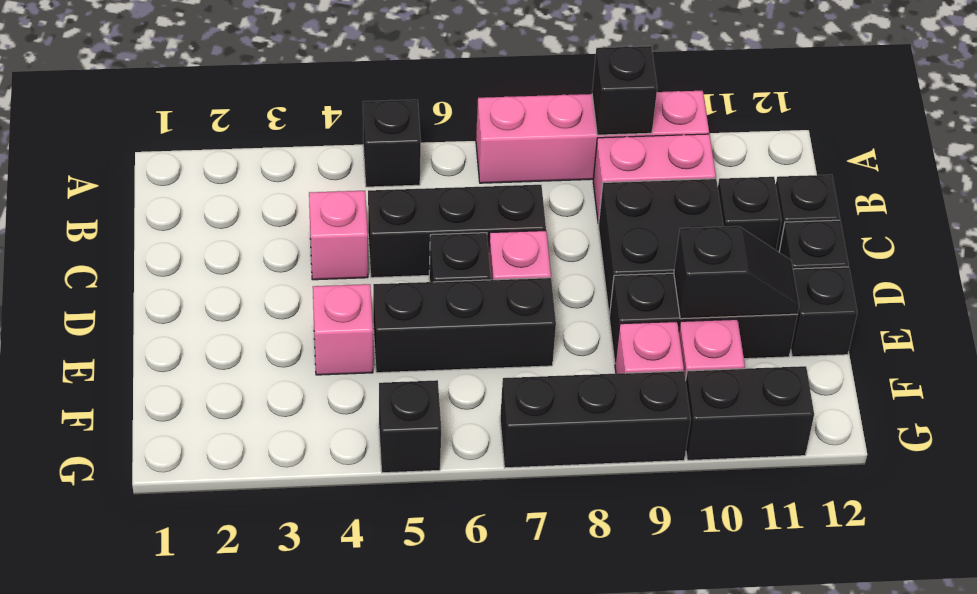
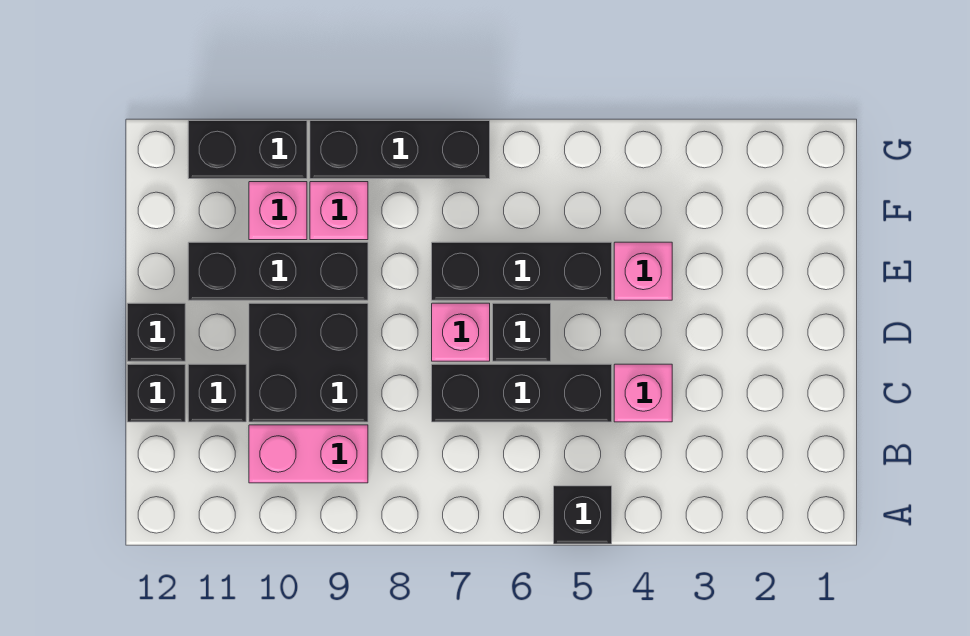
pink 1x4 brick [476,91,709,183] -> none
black 1x1 brick [592,46,657,135] -> none
black 1x2 slope [674,226,799,319] -> none
black 1x1 brick [791,267,857,357] -> none
black 1x1 brick [379,380,441,473] -> none

